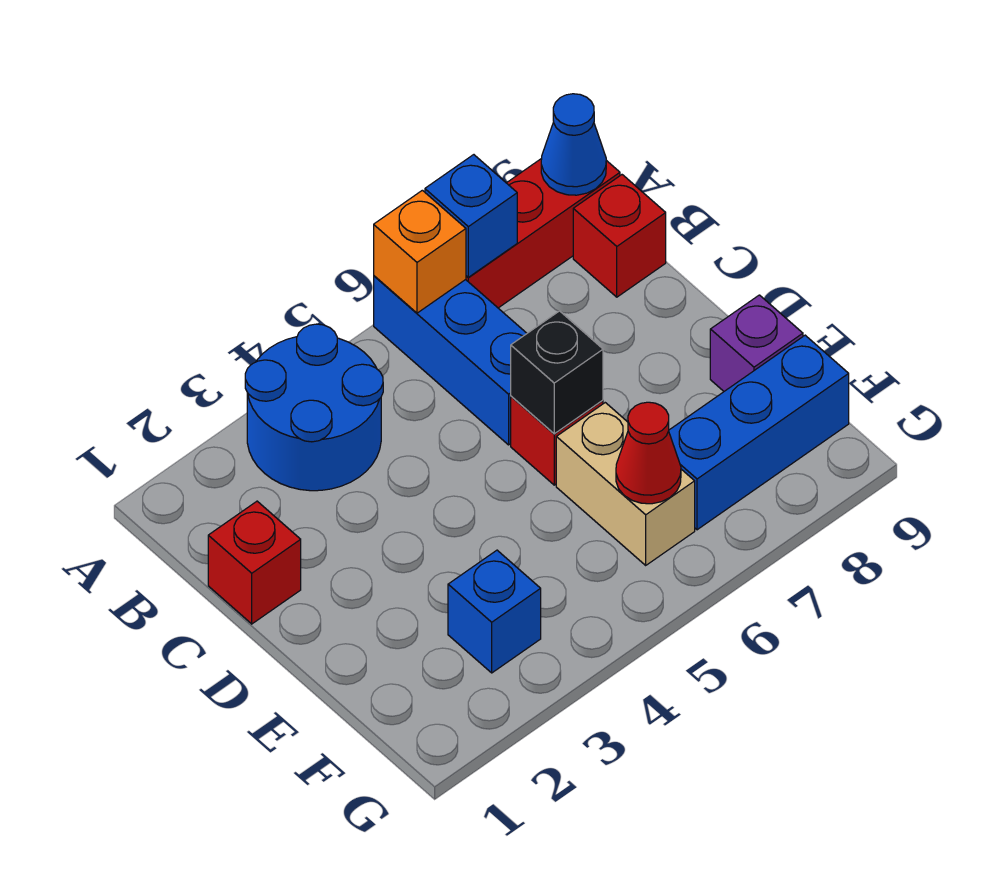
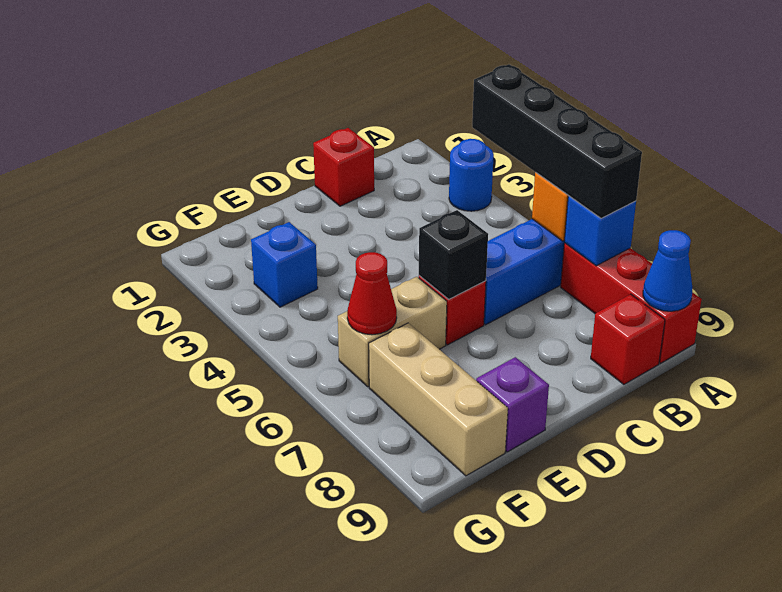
blue 2x2 round brick [245,324,383,491] -> blue 1x1 round brick [449,139,494,211]
none -> black 1x4 brick [472,64,642,218]
blue 1x3 brick [669,335,849,530] -> tan 1x3 brick [369,323,508,476]

